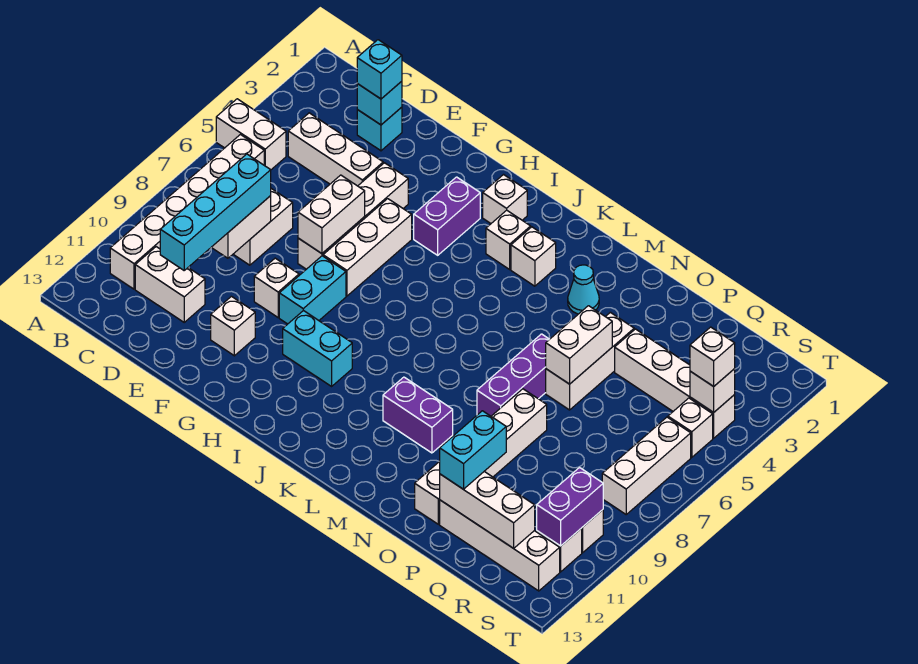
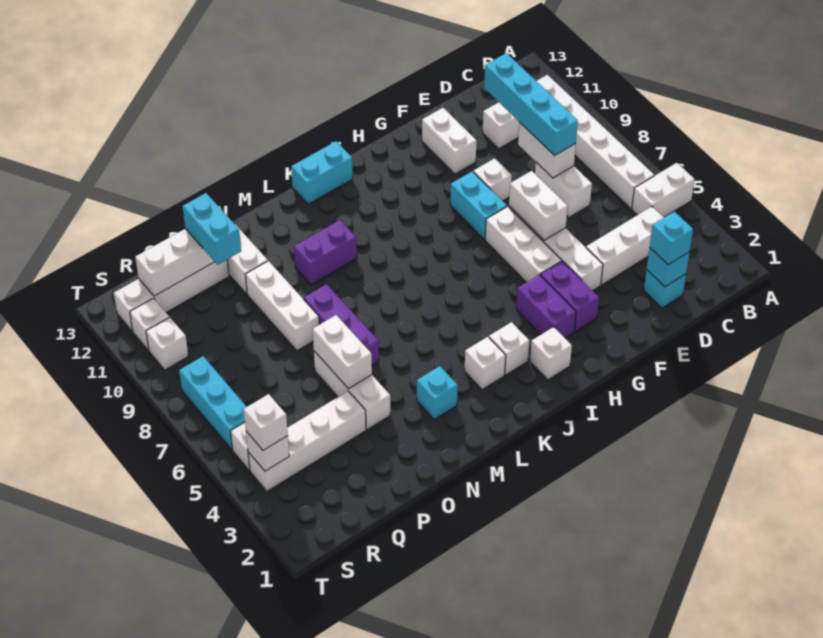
white 1x1 brick [211,296,255,356] -> white 1x2 brick [422,108,477,174]
cyan 1x2 brick [283,310,352,386] -> cyan 1x2 brick moved to [291,141,353,204]
cyan 1x1 cone [568,265,599,314] -> cyan 1x1 brick [417,366,458,420]
white 1x3 brick [602,417,691,514] -> cyan 1x3 brick [179,356,247,450]
purple 1x2 brick [537,468,603,546] -> purple 1x2 brick moved to [540,261,599,332]

